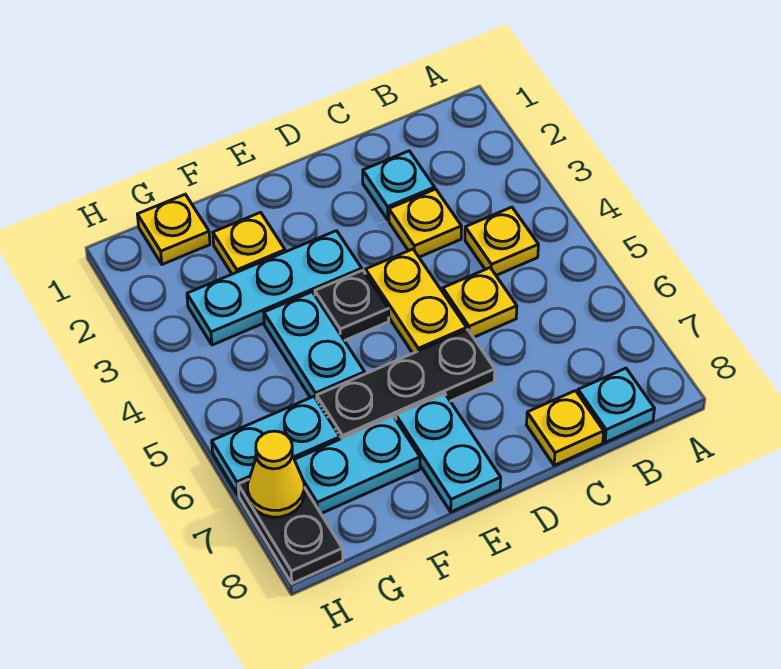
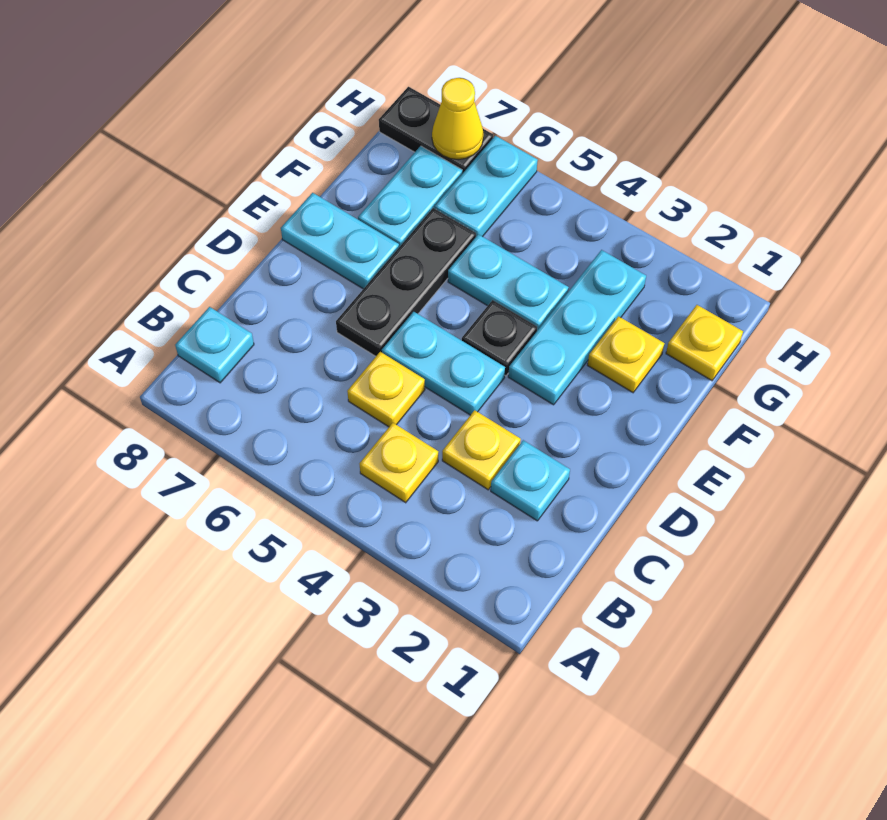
yellow 1x1 plate [527,391,604,465] -> none
yellow 1x2 plate [365,249,467,353] -> cyan 1x2 plate [382,312,505,415]

